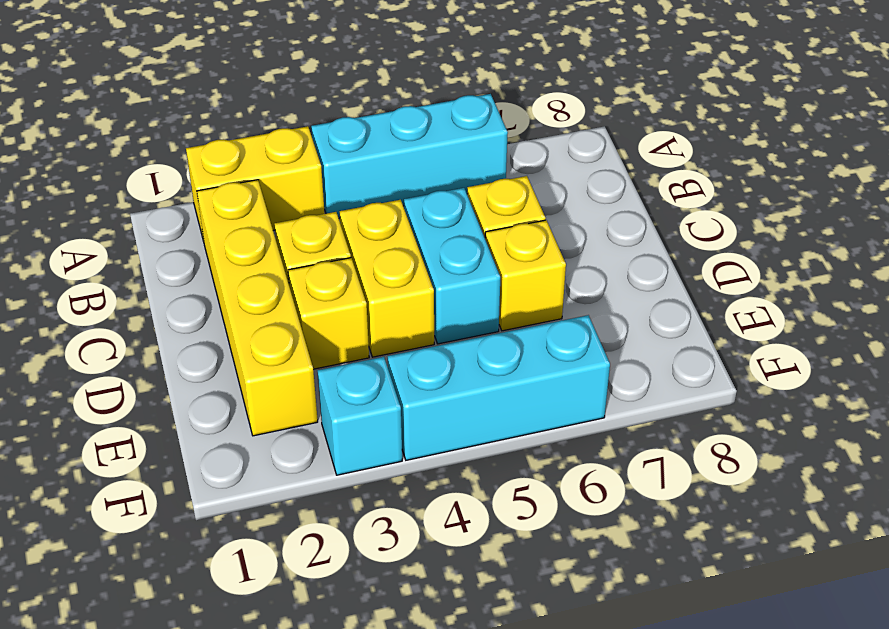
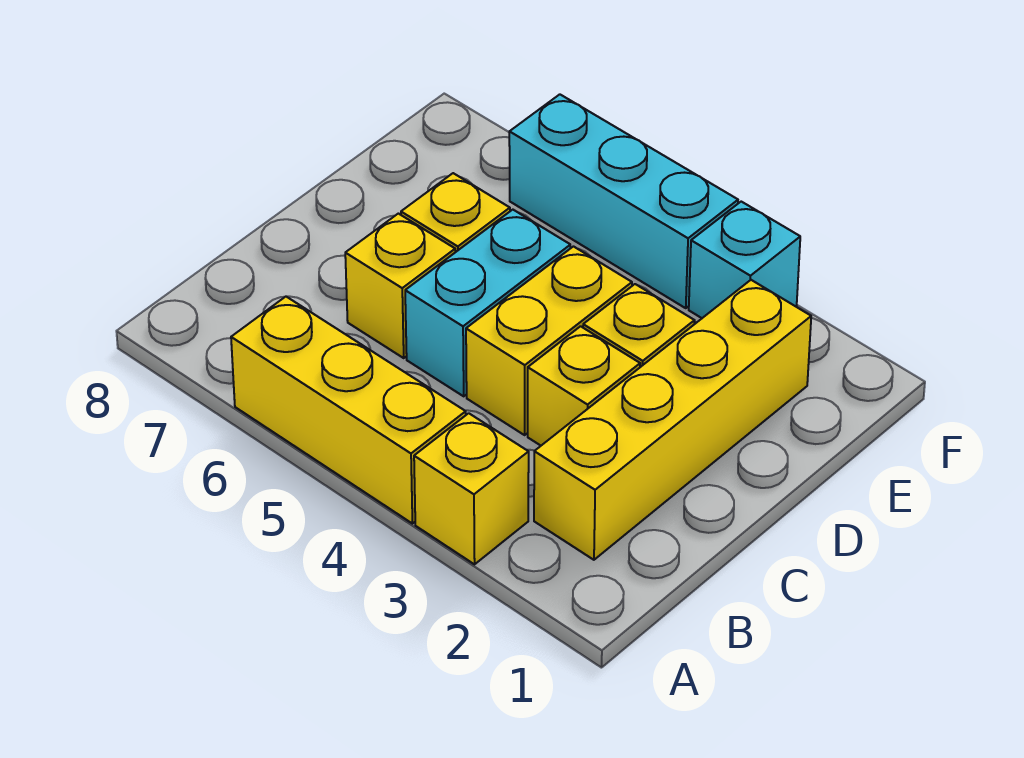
yellow 1x2 brick [186,126,325,241] -> yellow 1x1 brick [414,413,529,564]
cyan 1x3 brick [311,94,508,218] -> yellow 1x3 brick [231,297,466,524]

